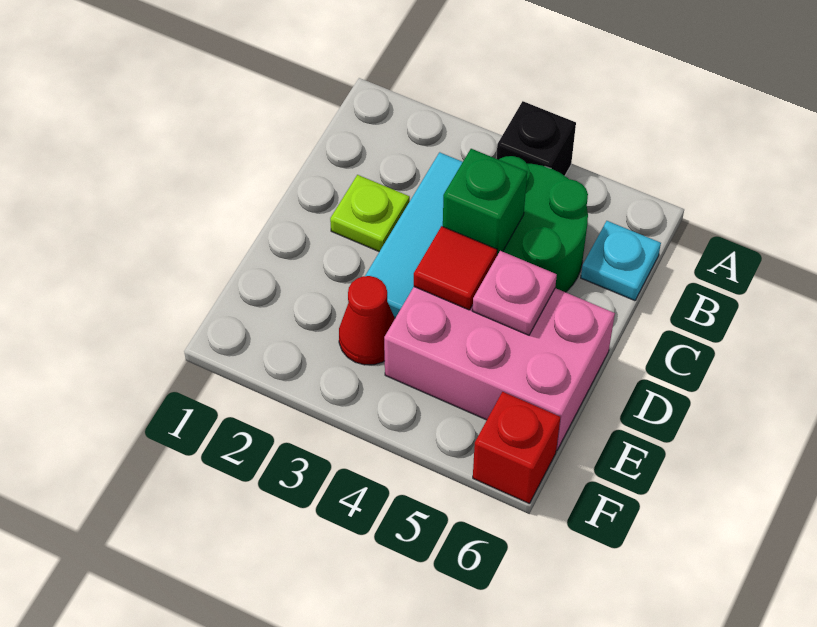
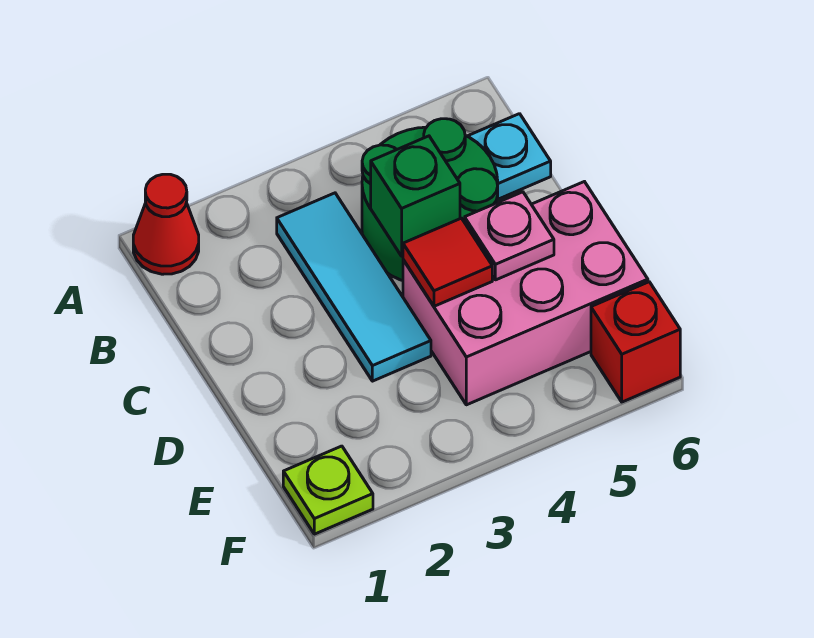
black 1x1 brick [497,101,576,176] -> none
lime 1x1 plate [330,175,410,252] -> lime 1x1 plate moved to [283,446,373,534]
red 1x1 cone [339,276,395,365] -> red 1x1 cone moved to [133,174,199,274]

